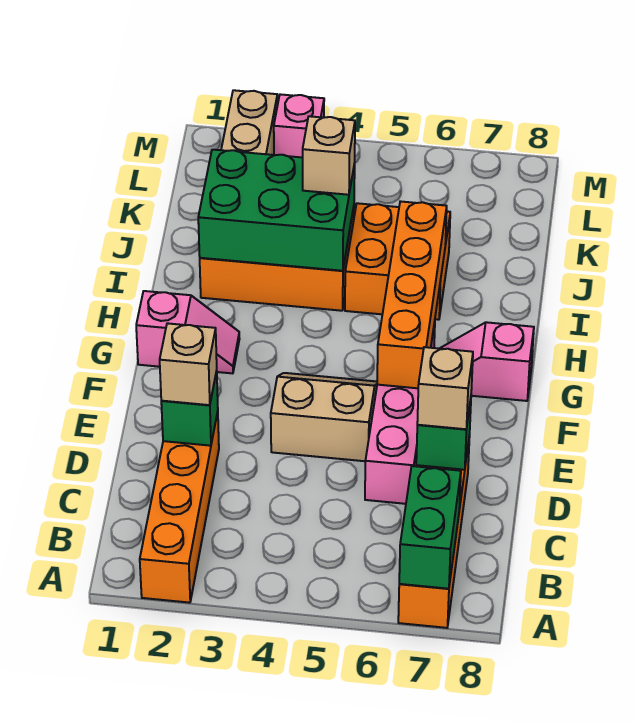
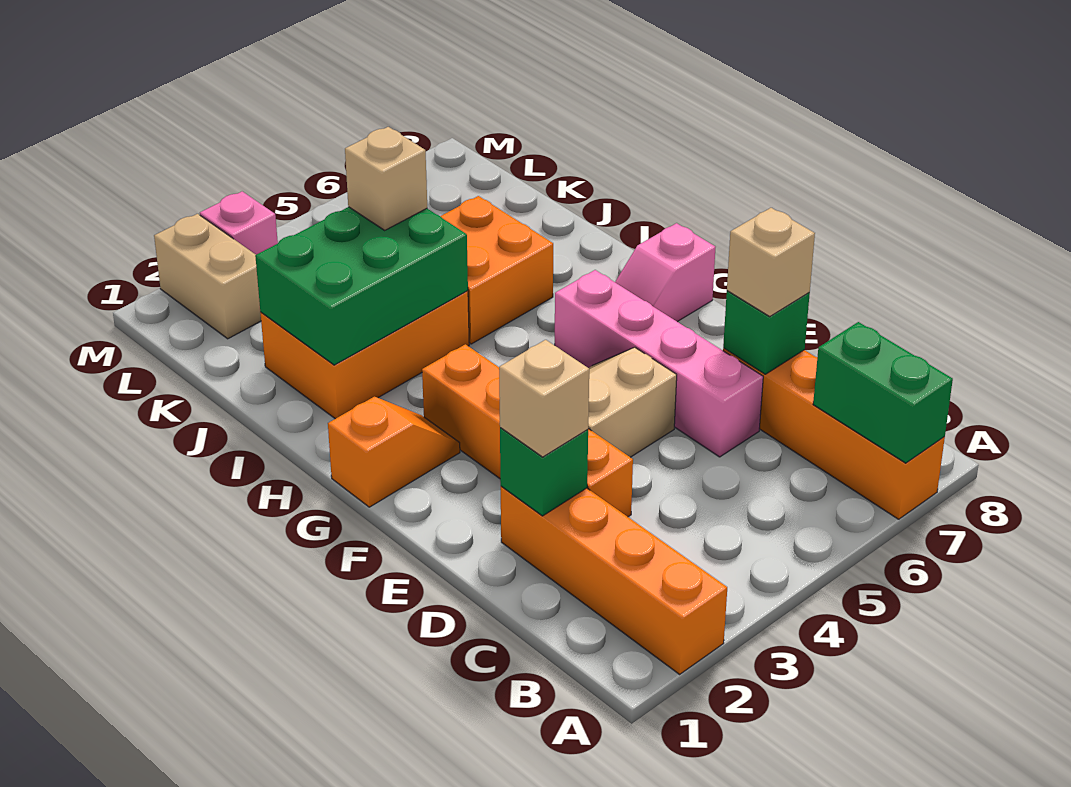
orange 1x4 brick [377,201,447,388] -> orange 1x4 brick moved to [422,344,633,517]
pink 1x2 slope [136,291,239,373] -> orange 1x2 slope [328,397,460,507]

